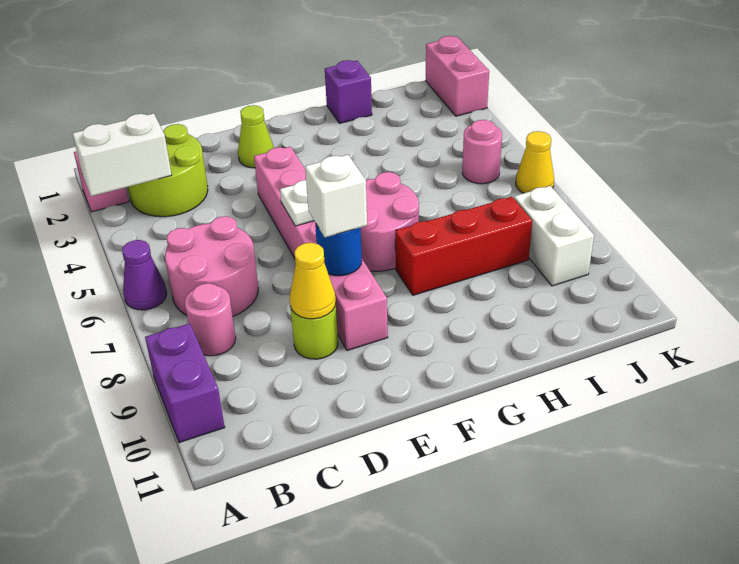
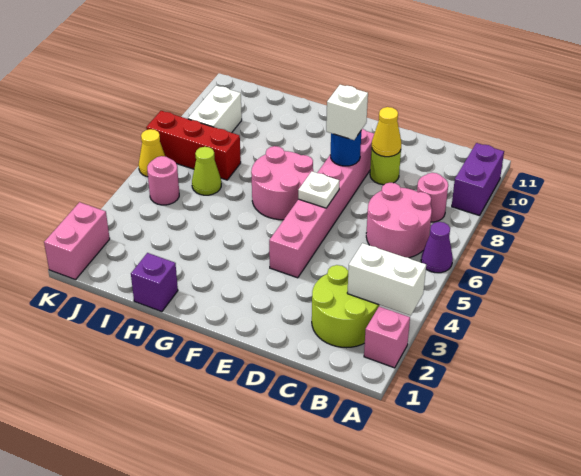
lime 1x1 cone [238,105,274,168] -> lime 1x1 cone moved to [192,147,221,195]
red 1x3 brick [395,197,532,295] -> red 1x3 brick moved to [146,111,241,180]

